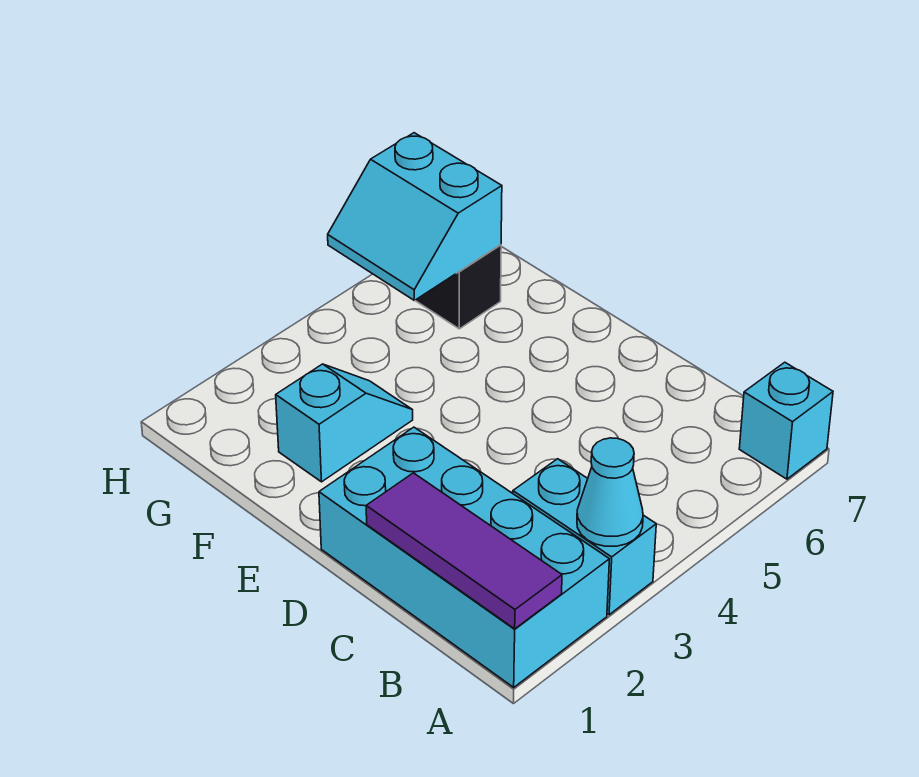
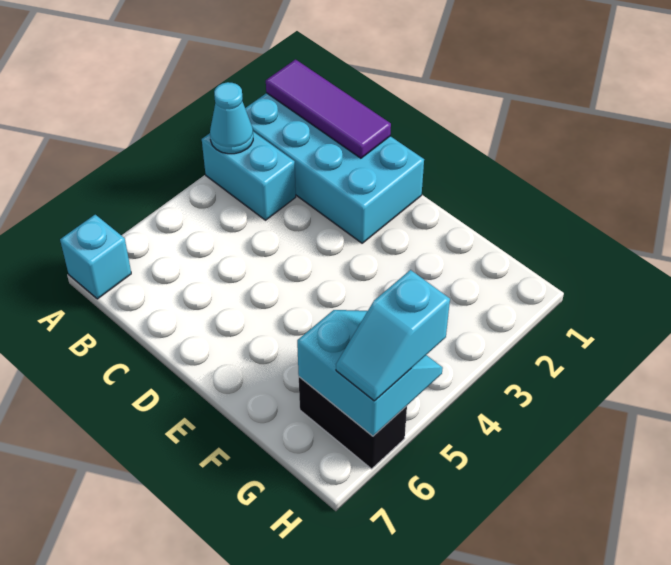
cyan 1x2 slope [276,364,413,482] -> cyan 1x2 slope moved to [336,270,450,401]

